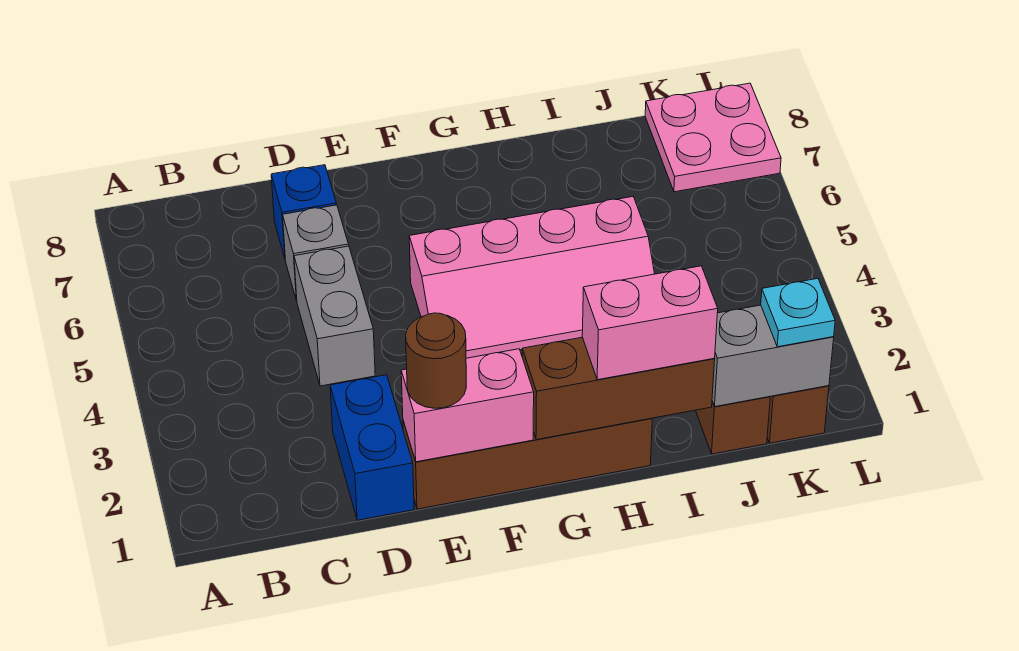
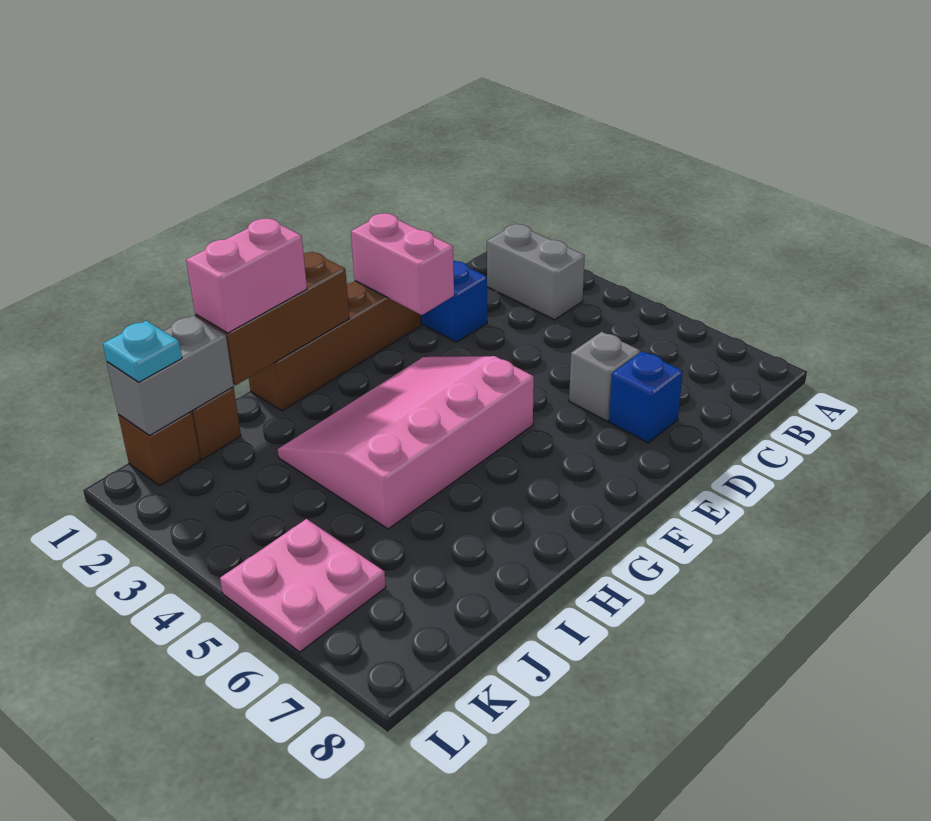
grey 1x2 brick [294,246,375,386] -> grey 1x2 brick moved to [487,224,585,320]
pink 1x2 brick [401,349,534,462] -> pink 1x2 brick turned to [351,213,454,315]
brown 1x1 round brick [406,313,466,408] -> none
pink 2x4 slope [409,197,655,358] -> pink 3x4 slope [278,356,534,529]
pink 2x2 plate [645,83,781,192] -> pink 2x2 plate moved to [220,519,386,652]

